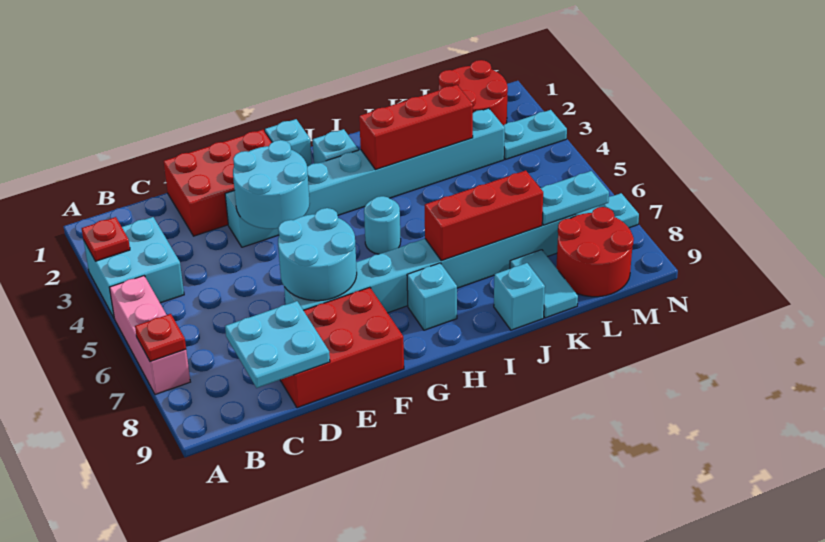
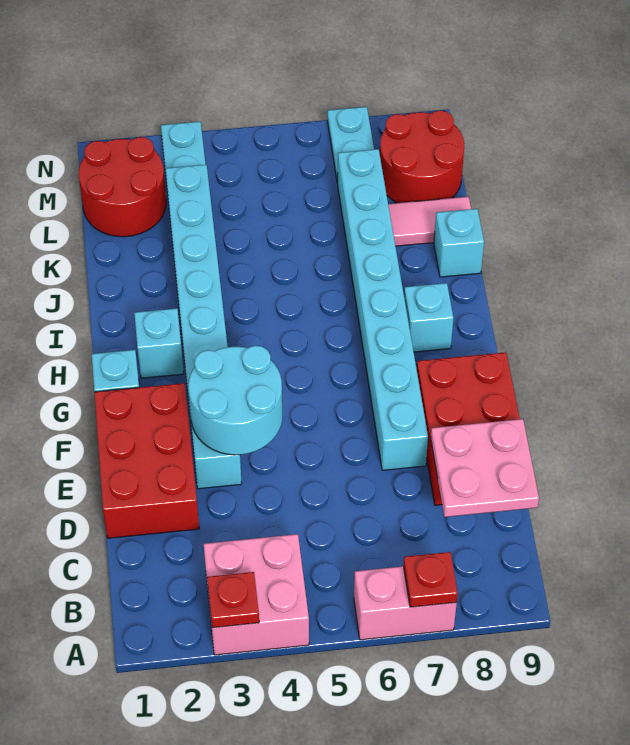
cyan 2x2 brick [84,217,184,318] -> pink 2x2 brick [204,534,309,655]
pink 1x3 brick [109,276,190,395] -> pink 1x2 brick [354,566,457,640]
cyan 2x2 plate [225,301,330,388] -> pink 2x2 plate [431,419,539,517]
cyan 2x2 round brick [278,208,357,301] -> none
cyan 1x1 round brick [364,196,401,254] -> none
red 1x3 brick [359,85,473,170] -> none
red 1x3 brick [425,171,543,261] -> none
cyan 1x2 tile [510,250,578,318] -> pink 1x2 tile [388,197,471,246]
cyan 1x2 plate [541,171,609,225] -> none

